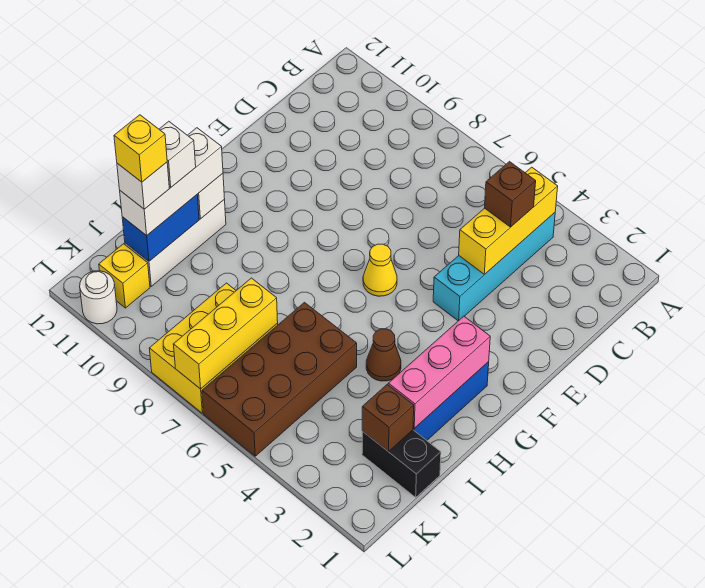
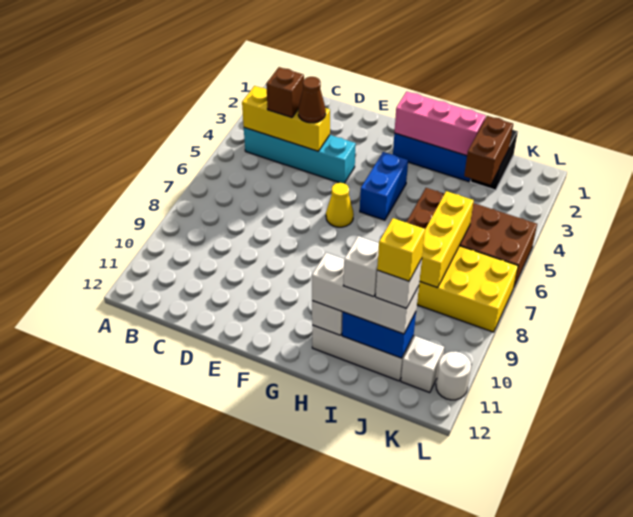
none -> blue 1x2 brick [360,152,408,220]
brown 1x1 cone [366,329,401,381] -> brown 1x1 cone moved to [298,77,326,123]
brown 1x1 brick [362,384,414,452] -> brown 1x2 brick [464,116,513,185]
yellow 1x3 brick [173,278,278,389] -> yellow 1x3 brick turned to [420,191,474,288]
yellow 1x1 brick [99,244,150,308] -> white 1x1 brick [401,336,444,393]

